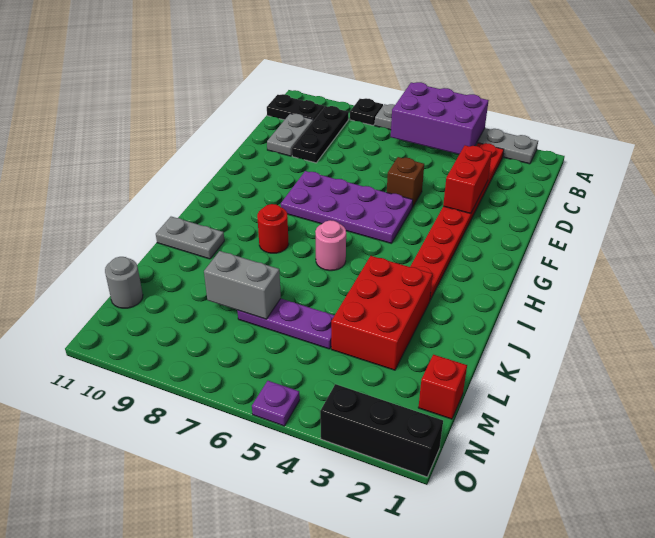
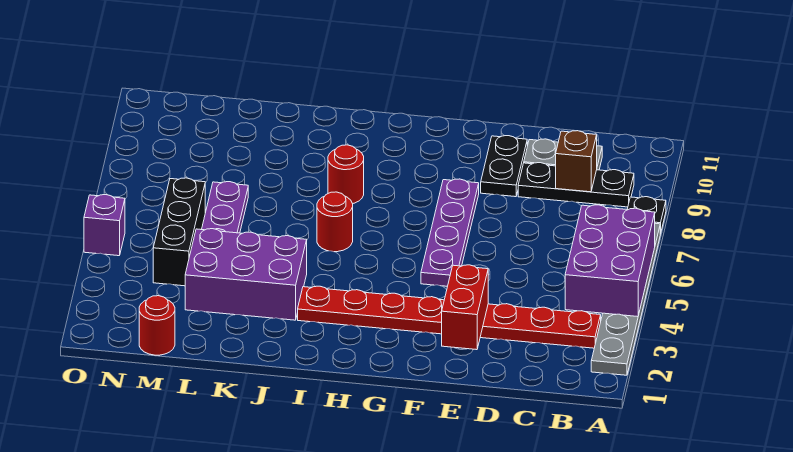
black 1x2 plate [267,94,324,120] -> black 1x2 plate moved to [481,136,527,197]
red 1x2 brick [443,145,492,214] -> red 1x2 brick turned to [442,265,488,350]
brown 1x1 brick [387,157,424,207] -> brown 1x1 brick moved to [556,131,597,192]
purple 2x4 plate [281,171,413,243] -> purple 1x4 plate [421,179,479,286]
pink 1x1 round brick [315,220,346,271] -> red 1x1 round brick [317,192,353,252]
red 2x3 brick [331,256,432,370] -> purple 2x3 brick [185,229,307,320]
grey 1x2 plate [156,217,224,259] -> none
grey 1x2 brick [204,251,281,319] -> none
red 1x1 brick [418,355,467,419] -> red 1x1 round brick [139,296,175,355]
grey 1x1 round brick [105,257,143,308] -> none
black 1x3 brick [320,384,443,477] -> black 1x3 brick moved to [153,178,205,286]
purple 1x1 plate [252,381,300,426] -> purple 1x1 brick [84,195,125,256]

